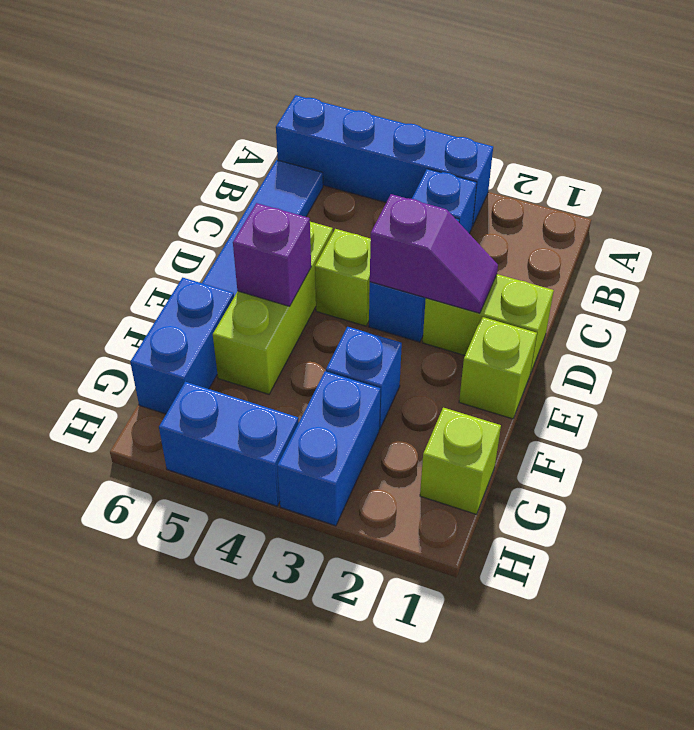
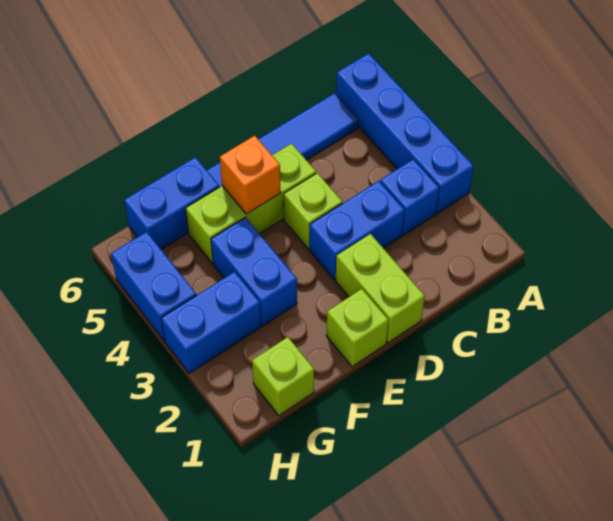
purple 1x2 slope [370,194,498,313] -> none
purple 1x1 brick [233,203,311,306] -> orange 1x1 brick [220,136,281,214]
blue 1x1 brick [326,327,402,429] -> blue 1x2 brick [211,217,297,326]

